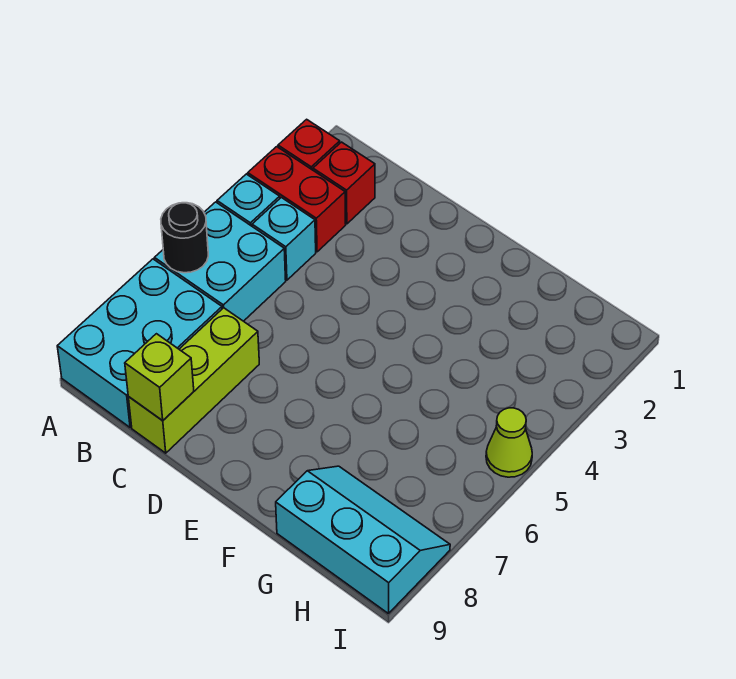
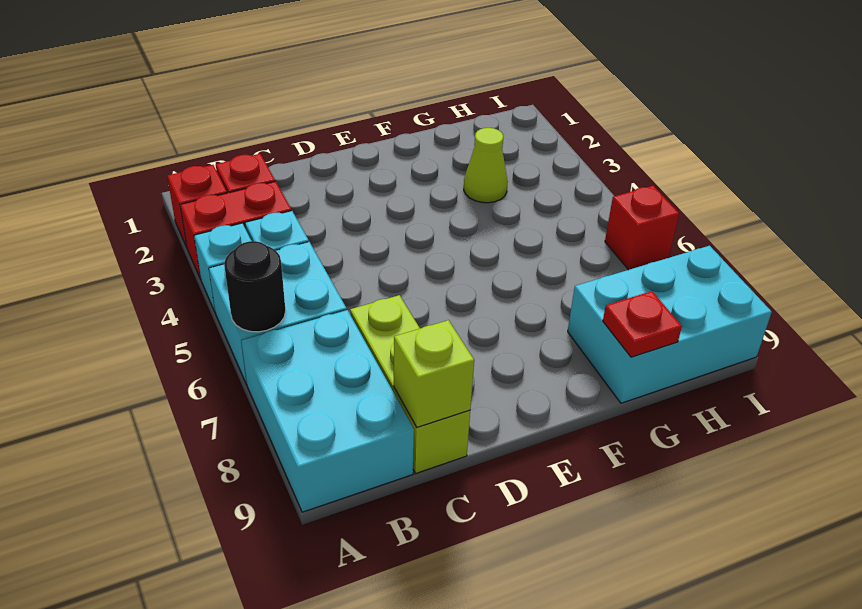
cyan 2x3 slope [276,466,450,613] -> cyan 2x3 brick [568,246,772,403]
none -> red 1x1 plate [603,291,682,357]
lime 1x1 cone [486,408,532,477] -> lime 1x1 cone moved to [464,128,508,203]
none -> red 1x1 brick [605,186,679,270]

